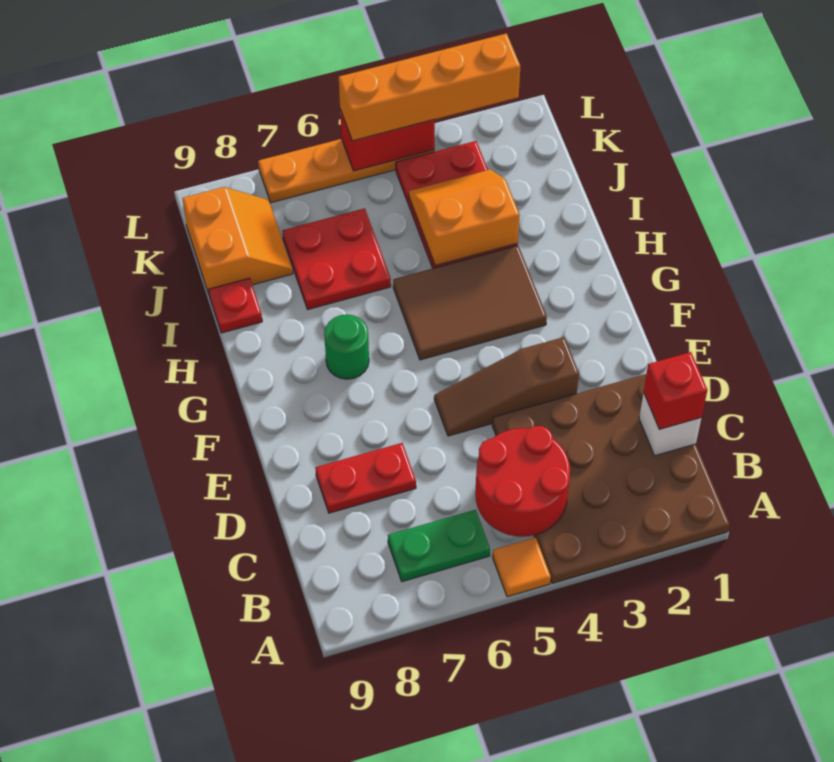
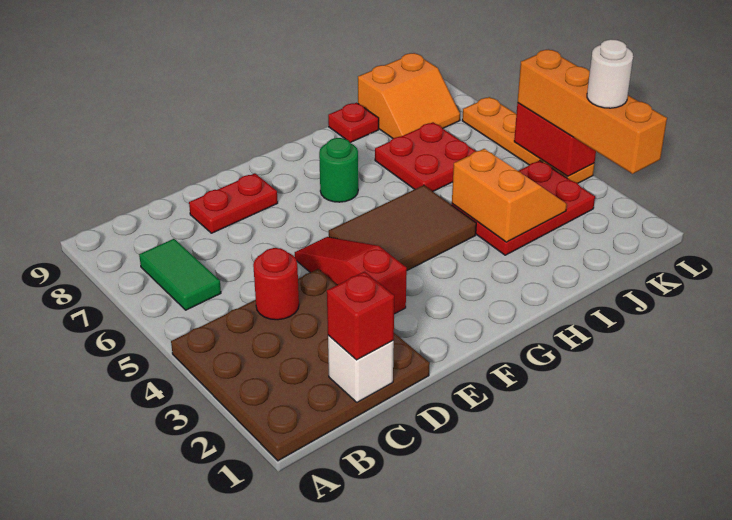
orange 1x1 tile [493,537,551,597] -> none
red 2x2 round brick [475,426,570,537] -> red 1x1 round brick [253,248,299,320]
green 1x2 plate [388,510,490,582] -> green 1x2 tile [139,239,221,310]
red 1x2 plate [315,443,416,513] -> red 1x2 plate turned to [189,173,278,233]
brown 1x3 slope [434,337,579,436] -> red 1x3 slope [295,237,407,314]
brown 2x3 tile [393,246,547,360] -> brown 2x3 tile turned to [329,185,476,270]
none -> white 1x1 round brick [587,39,633,108]

